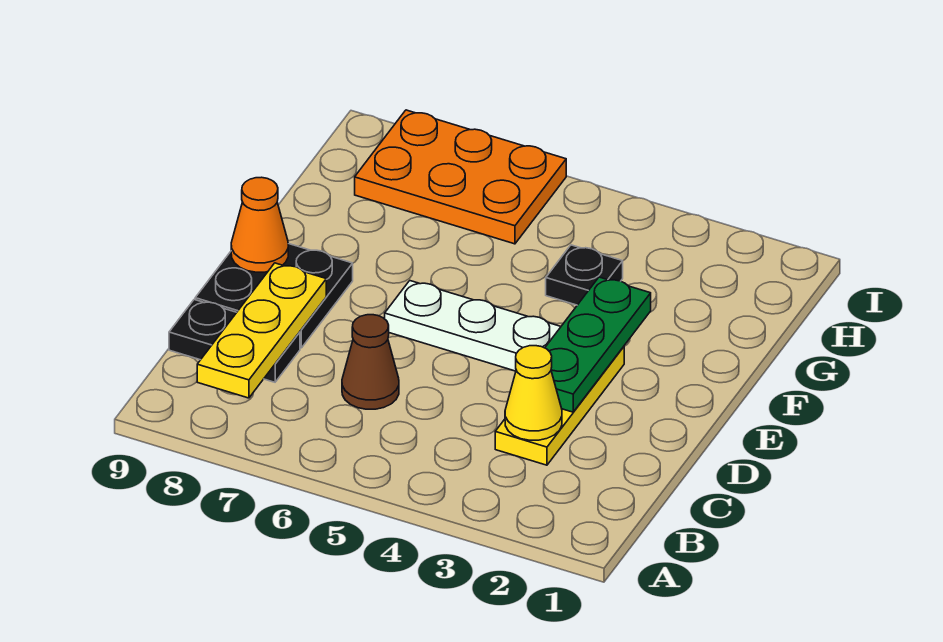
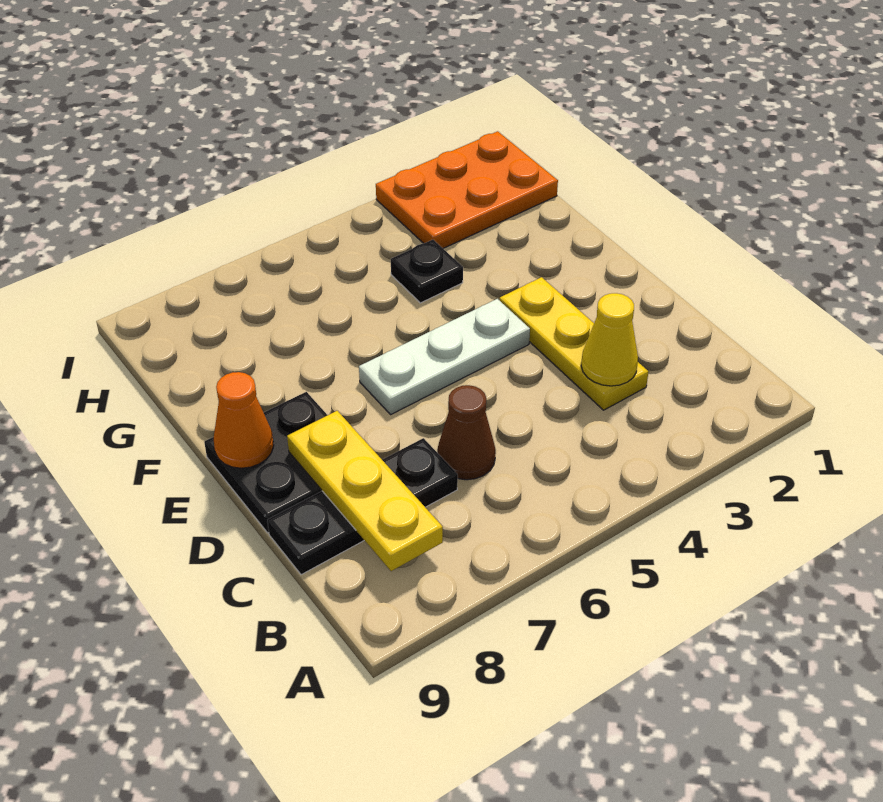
black 1x2 plate [169,300,300,382] -> black 1x3 plate [267,438,458,575]
green 1x3 plate [545,277,651,412] -> none
orange 2x3 plate [355,110,566,244] -> orange 2x3 plate moved to [376,131,558,248]

